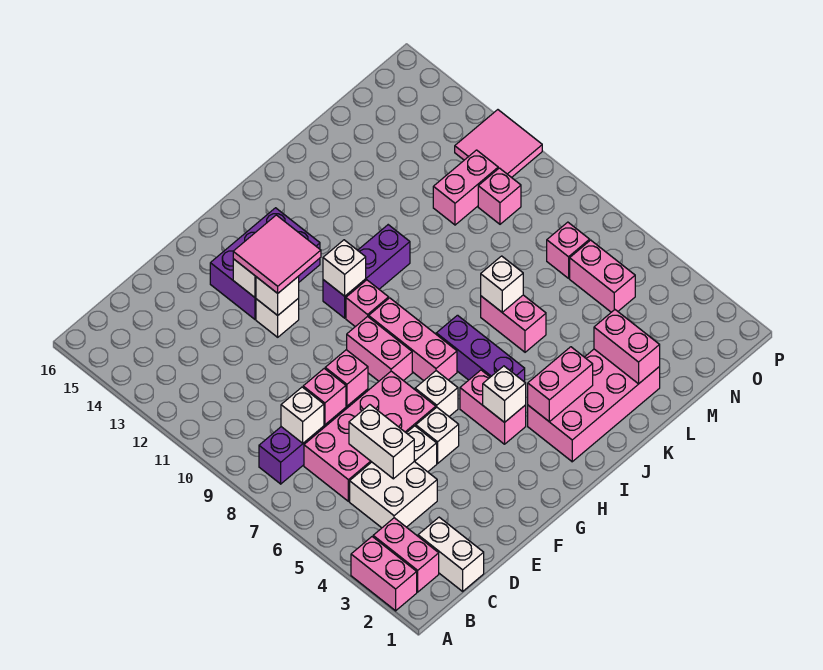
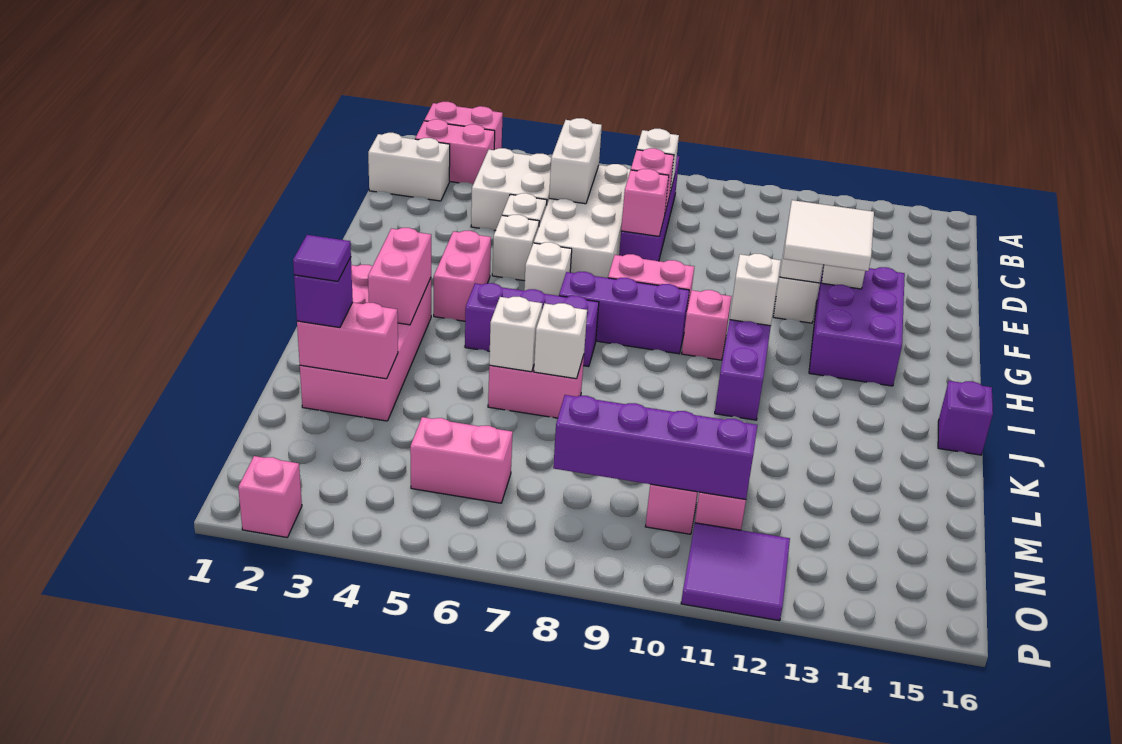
pink 2x4 brick [304,371,436,501] -> white 2x4 brick [534,164,631,278]
white 1x2 brick [349,405,414,479] -> white 1x2 brick turned to [549,118,602,204]
pink 2x2 tile [233,215,321,293] -> white 2x2 tile [783,200,874,271]
pink 1x2 brick [460,370,526,444] -> pink 1x2 brick turned to [434,231,491,321]
white 1x1 brick [483,366,526,422] -> white 1x1 brick moved to [489,297,542,372]
pink 1x3 brick [369,298,457,381] -> purple 1x3 brick [559,272,689,354]
none -> purple 1x1 brick [938,381,993,455]
none -> purple 1x1 brick [294,257,353,328]
none -> purple 1x1 tile [293,235,351,281]
pink 1x1 brick [547,222,590,278] -> pink 1x1 brick moved to [238,456,302,537]
none -> purple 1x4 brick [553,395,757,499]
pink 2x2 tile [455,110,542,178] -> purple 2x2 tile [681,523,790,621]

